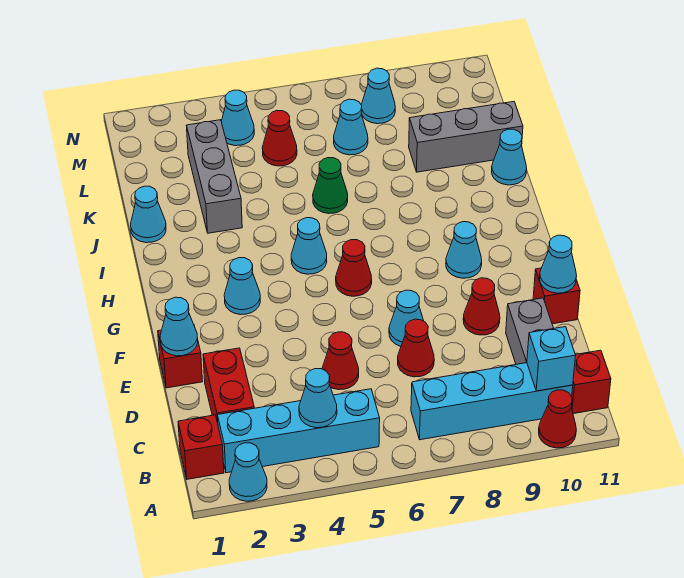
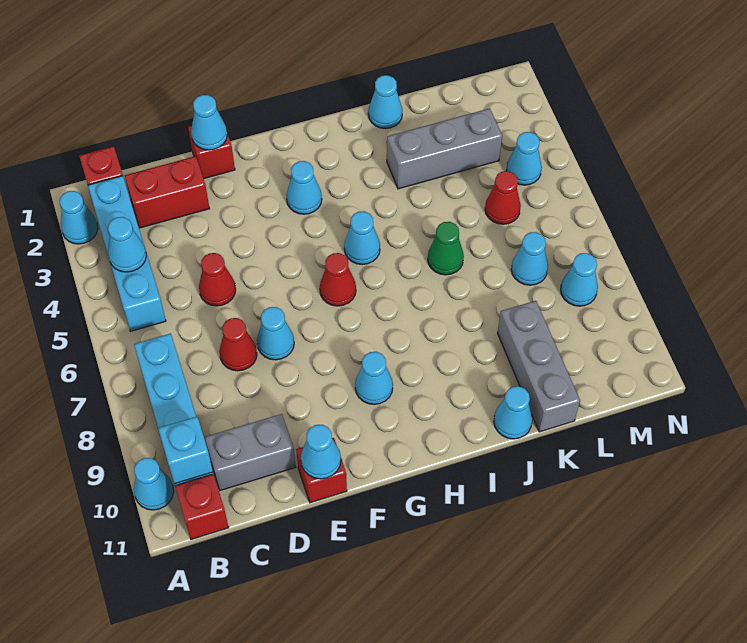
red 1x1 cone [539,390,576,448] -> cyan 1x1 cone [134,458,174,510]
red 1x1 cone [463,278,500,335] -> none

